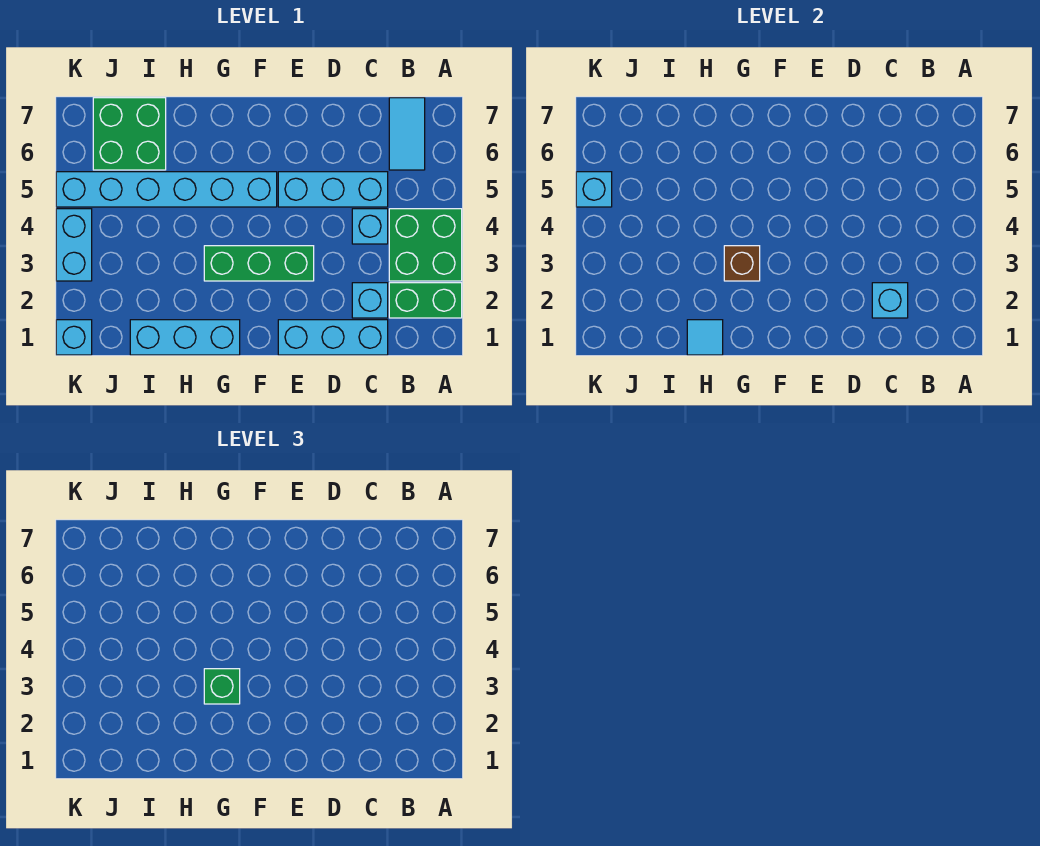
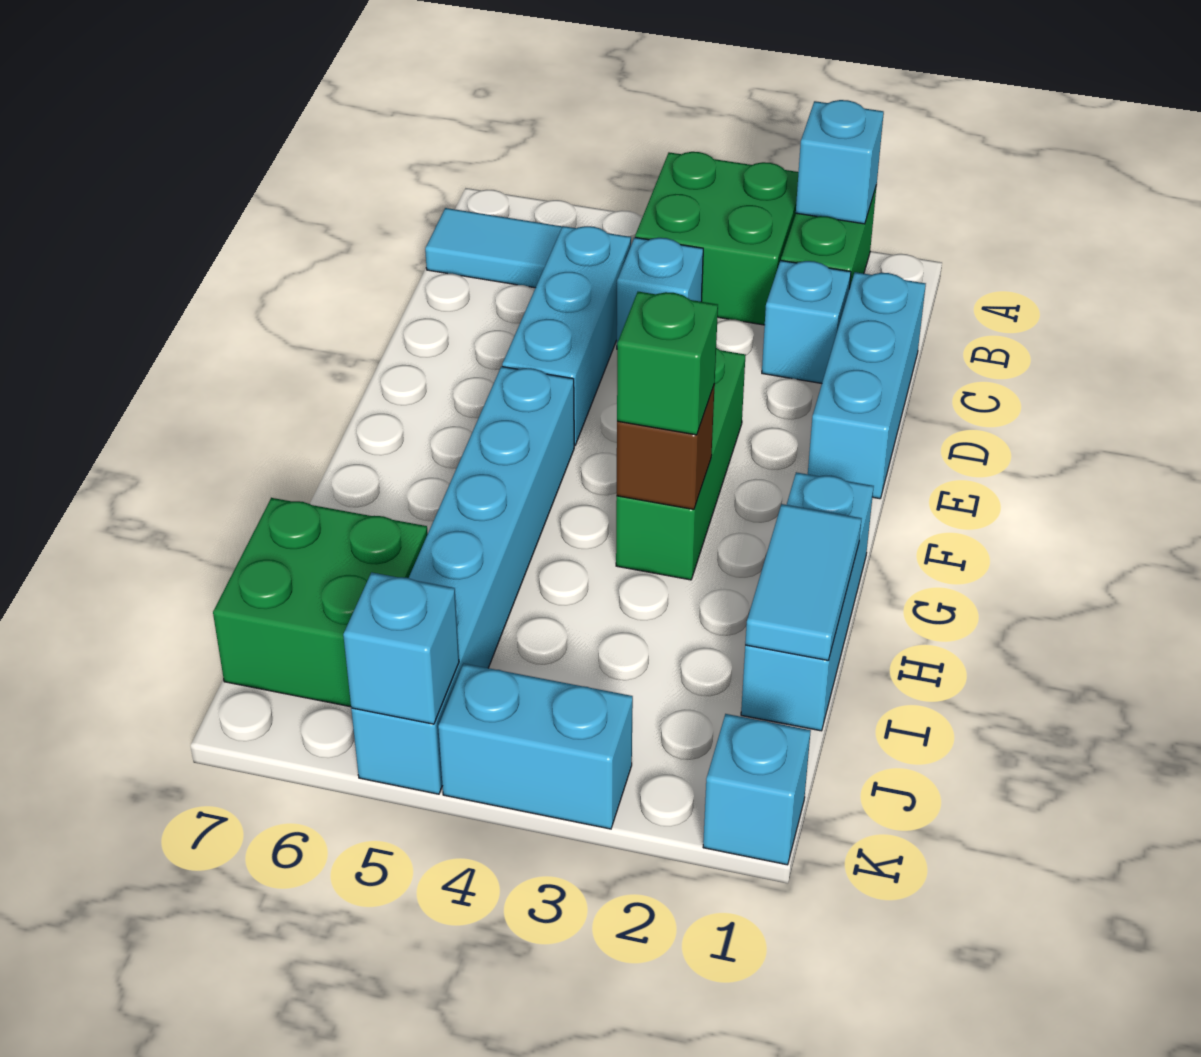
cyan 1x1 brick [872,283,908,318] -> cyan 1x1 brick moved to [796,100,884,224]
cyan 1x1 tile [687,320,723,355] -> cyan 1x2 tile [745,504,862,661]

